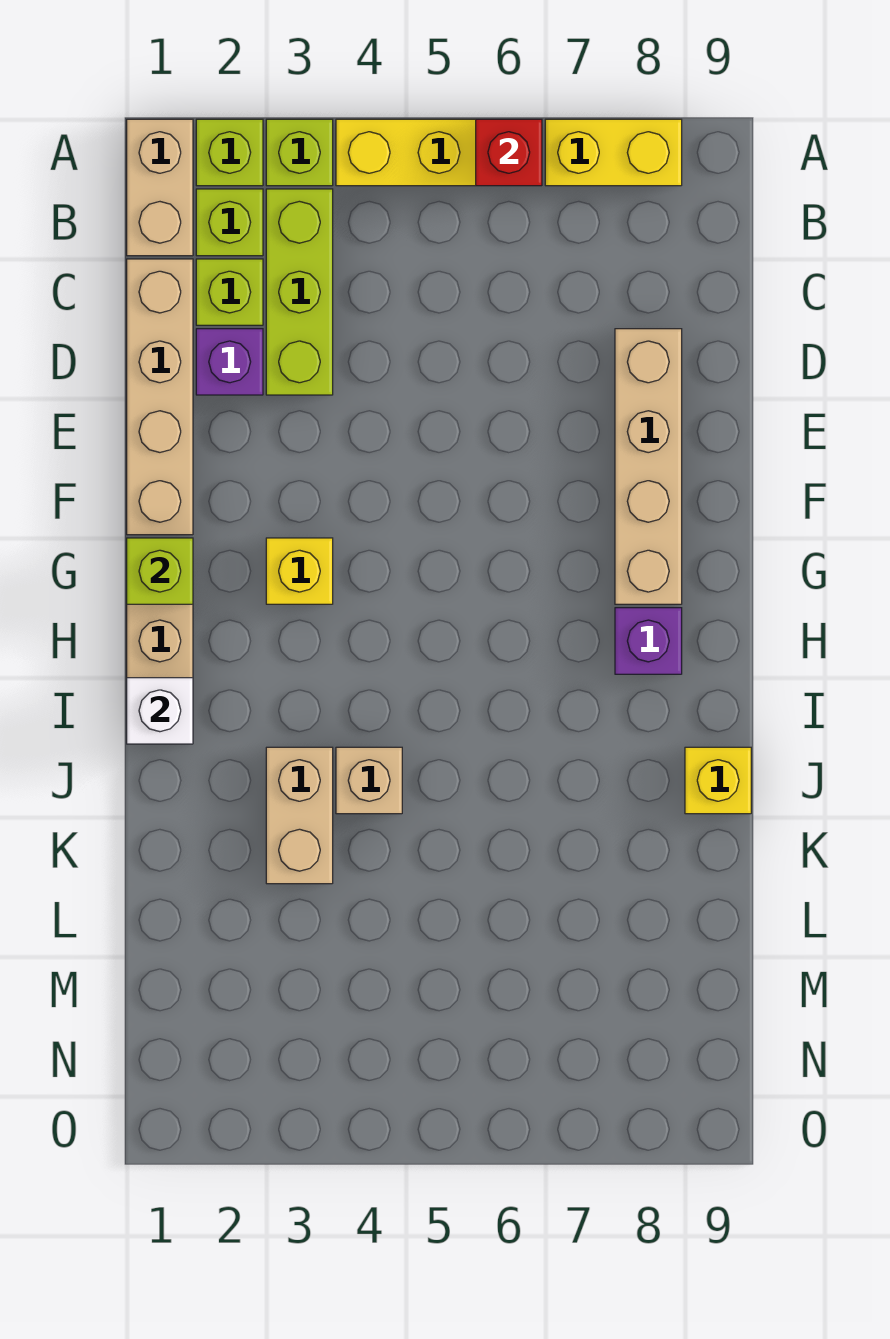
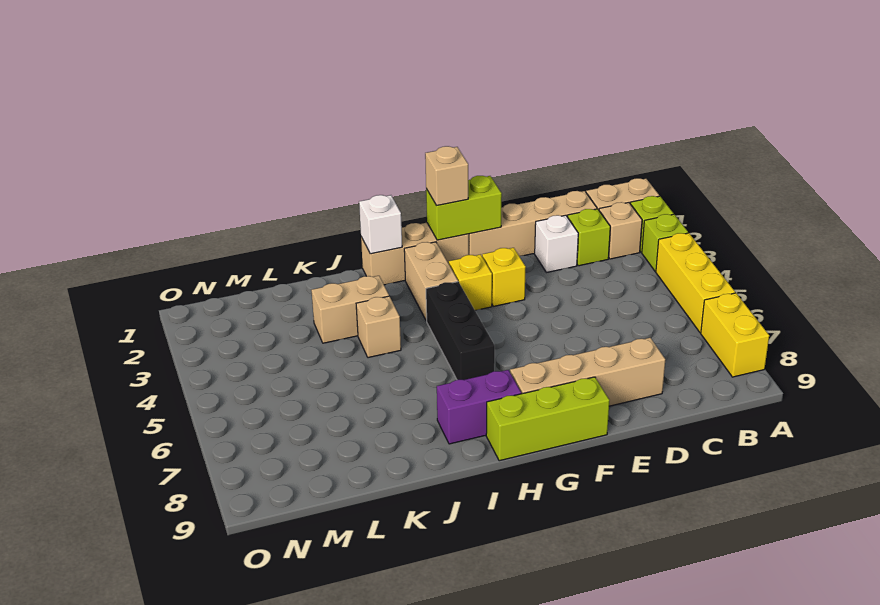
red 1x1 brick [476,119,542,186] -> none
lime 1x1 brick [196,189,263,256] -> tan 1x1 brick [599,202,642,259]
lime 1x3 brick [266,189,333,395] -> lime 1x3 brick moved to [486,377,609,461]
purple 1x1 brick [196,329,263,395] -> white 1x1 brick [535,215,578,273]
lime 1x1 brick [127,538,193,604] -> lime 1x2 brick [426,176,502,240]
none -> tan 1x1 brick [425,146,468,205]
none -> tan 1x2 brick [404,242,458,321]
none -> black 1x3 brick [426,282,495,380]
purple 1x1 brick [615,608,682,674] -> purple 1x2 brick [437,370,521,444]
yellow 1x1 brick [685,747,751,814] -> yellow 1x1 brick moved to [482,248,526,306]

